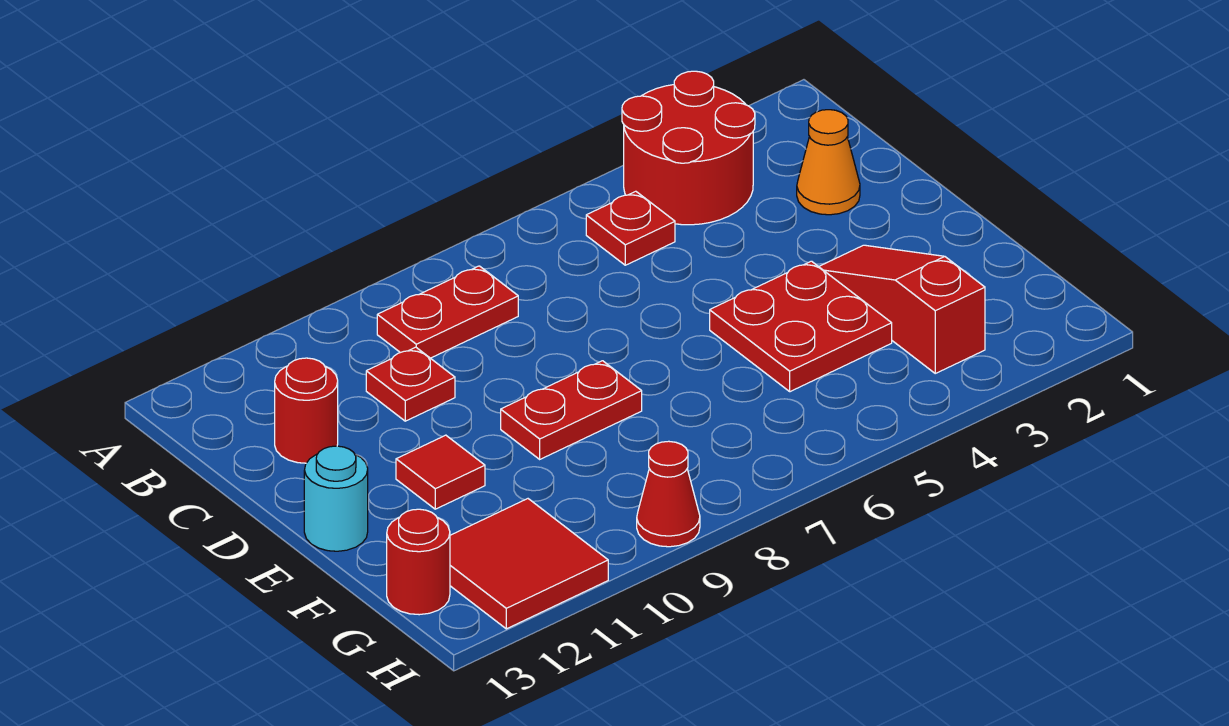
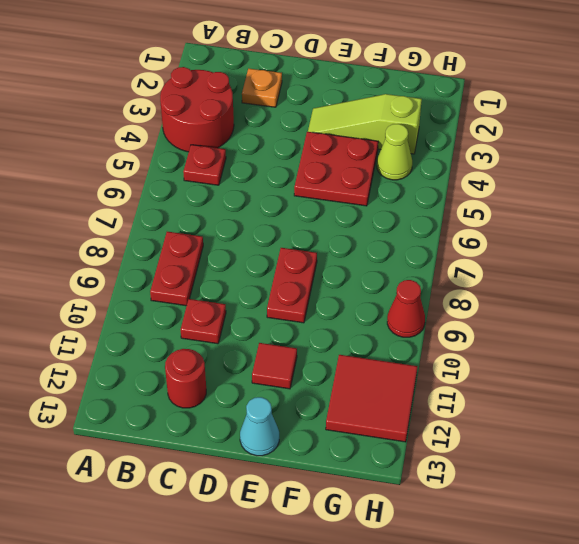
orange 1x1 cone [797,110,860,215] -> orange 1x1 plate [242,69,282,107]
red 1x3 slope [819,245,985,373] -> lime 1x3 slope [308,94,422,154]
cyan 1x1 round brick [304,446,368,551] -> cyan 1x1 cone [240,397,279,456]
none -> lime 1x1 cone [377,124,412,180]
red 1x1 round brick [387,509,450,615] -> none

